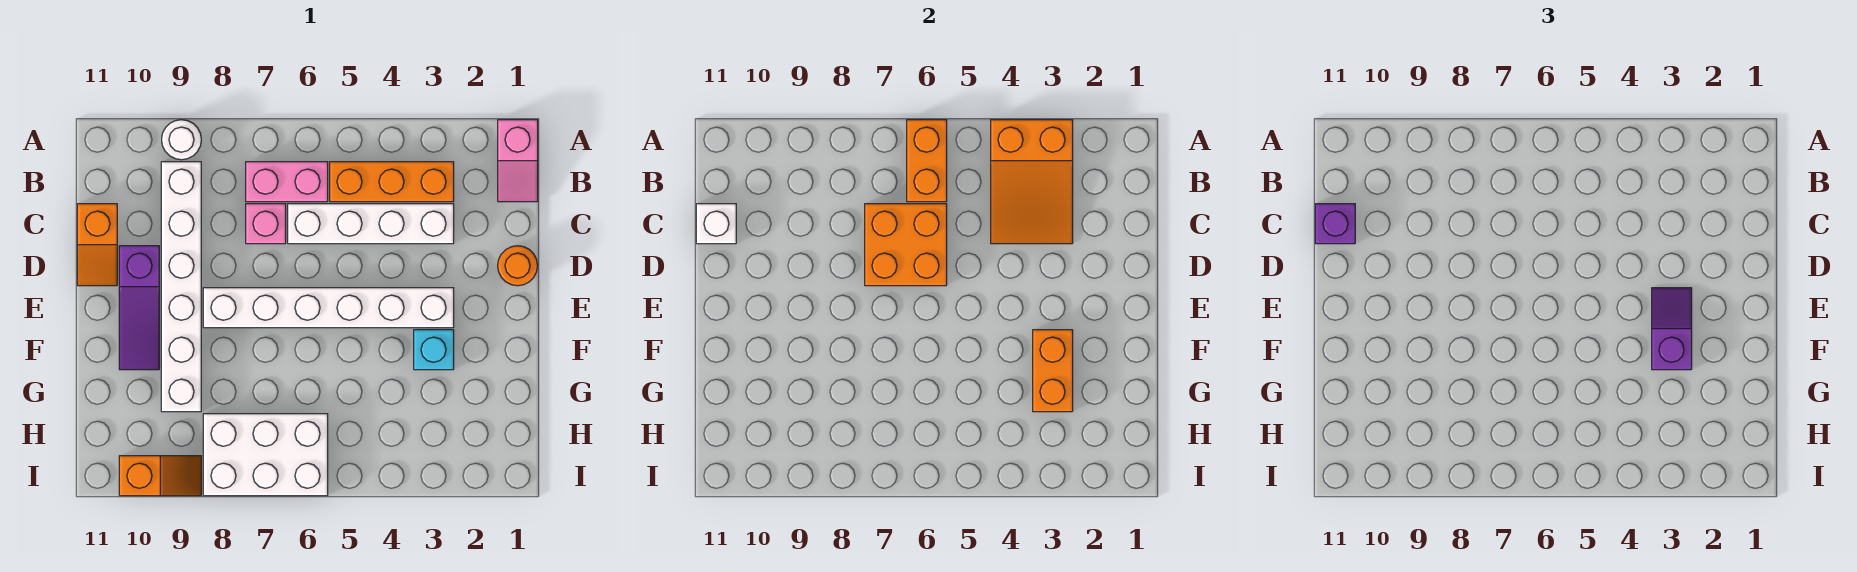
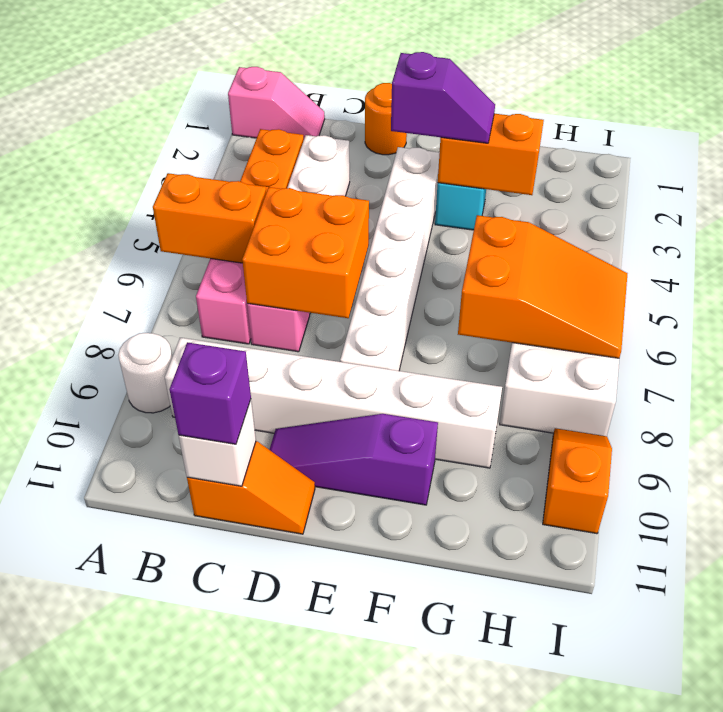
orange 2x3 slope [991,120,1073,244] -> orange 2x3 slope moved to [458,215,627,358]
purple 1x3 slope [119,246,159,370] -> purple 1x3 slope turned to [269,414,438,505]
purple 1x2 slope [1652,288,1692,370] -> purple 1x2 slope turned to [391,52,495,143]

